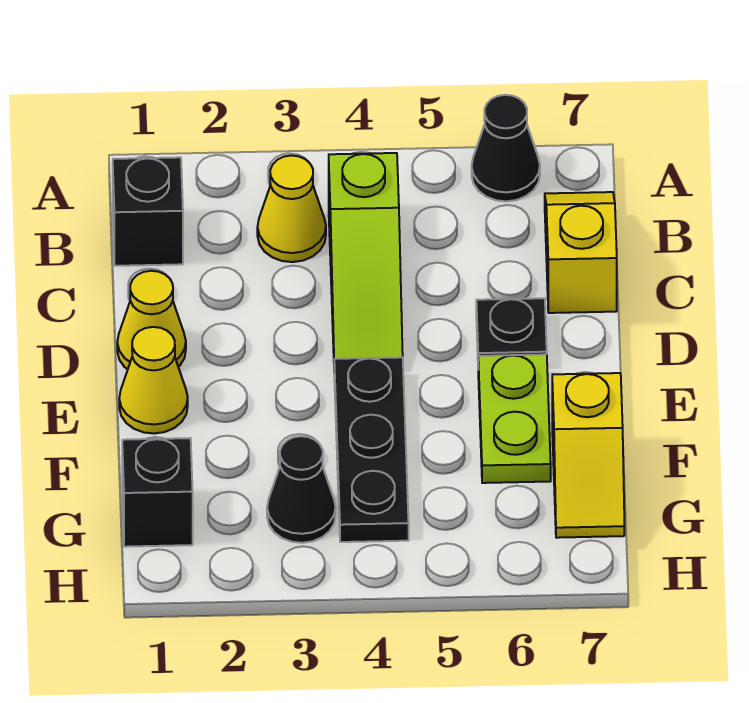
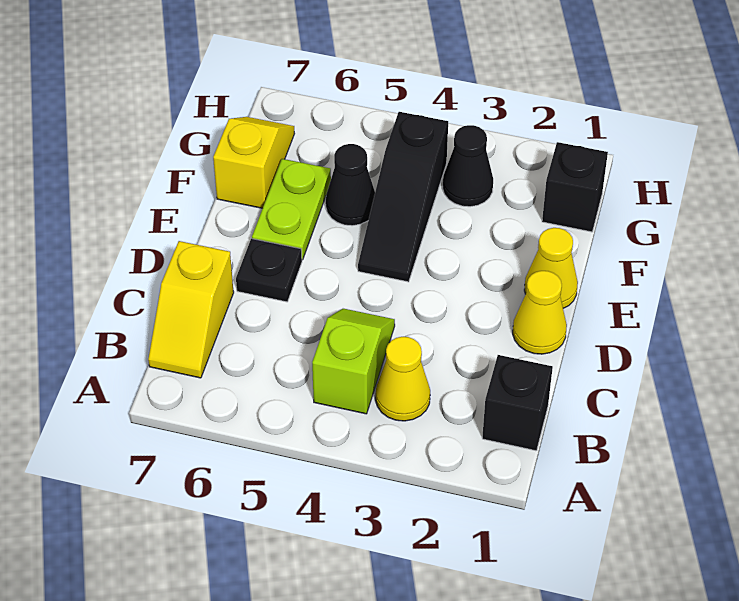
black 1x1 cone [472,95,540,201] -> black 1x1 cone moved to [326,144,375,226]
lime 1x3 slope [329,153,403,359] -> lime 1x2 slope [312,309,395,414]
black 1x3 plate [334,357,409,542] -> black 1x3 slope [358,112,448,282]

